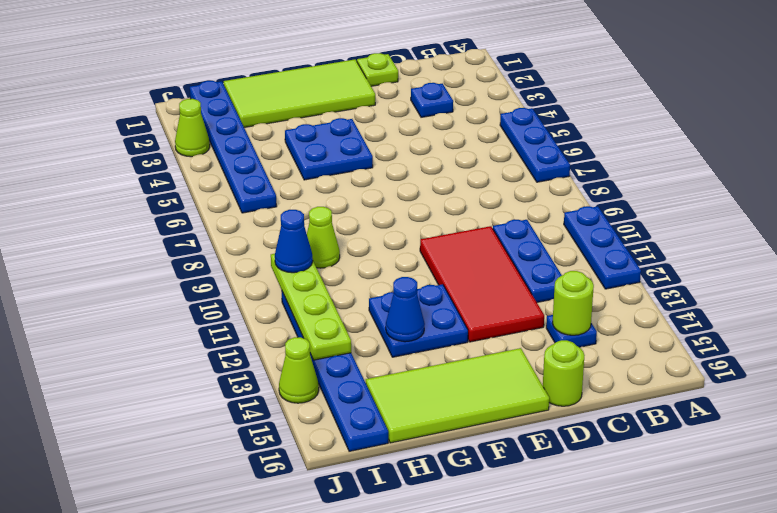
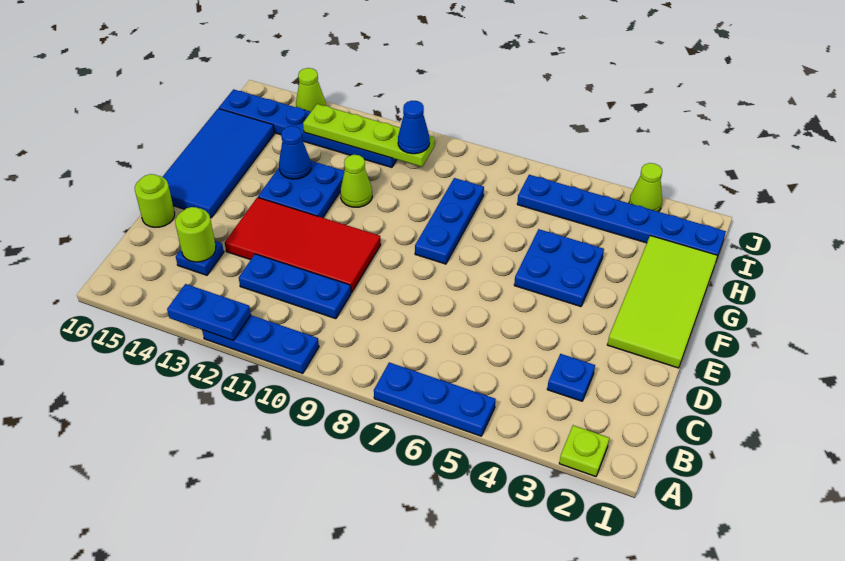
none -> blue 1x2 plate [167,284,251,340]
lime 1x1 plate [357,53,398,86] -> lime 1x1 plate moved to [559,425,609,477]
lime 2x4 tile [366,348,549,443] -> blue 2x4 tile [163,109,274,218]
none -> blue 1x3 plate [415,178,484,264]
lime 1x1 cone [307,207,340,268] -> lime 1x1 cone moved to [340,155,372,207]

